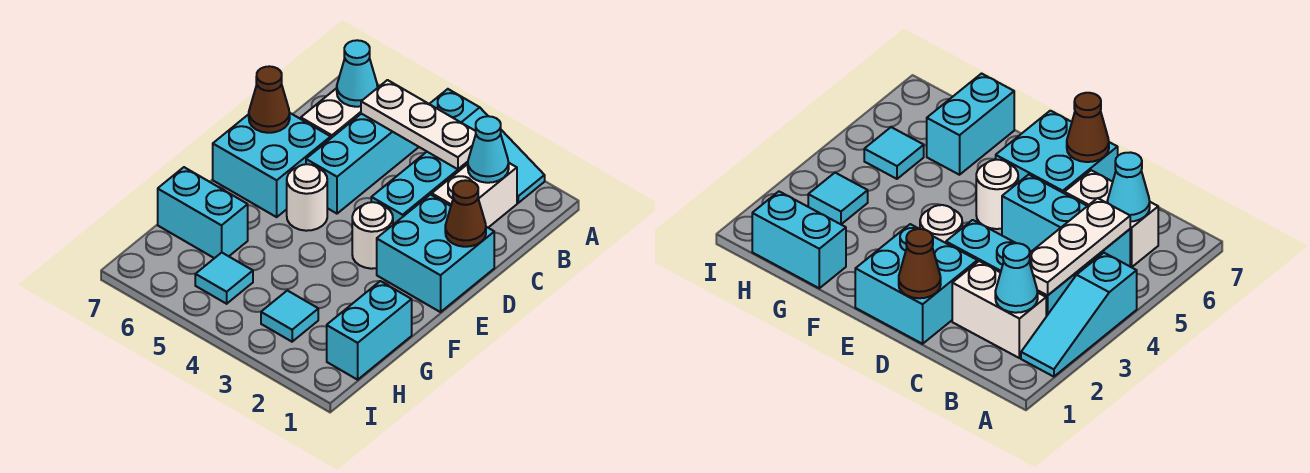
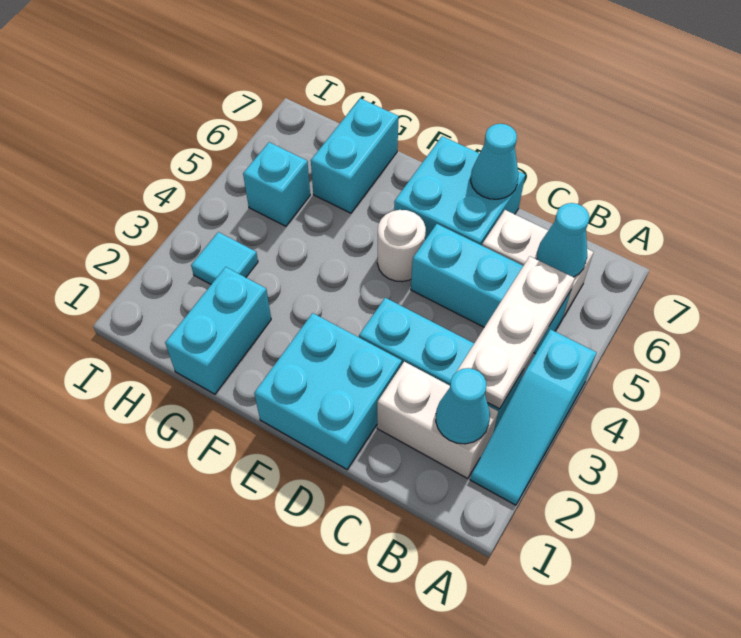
brown 1x1 cone [445,180,486,247] -> none
brown 1x1 cone [249,66,290,133] -> cyan 1x1 cone [471,124,518,199]
white 1x1 round brick [352,202,393,269] -> none
cyan 1x2 brick [327,281,412,380] -> cyan 1x2 brick turned to [165,267,271,394]
cyan 1x1 tile [195,253,253,304] -> cyan 1x1 brick [243,142,310,226]

